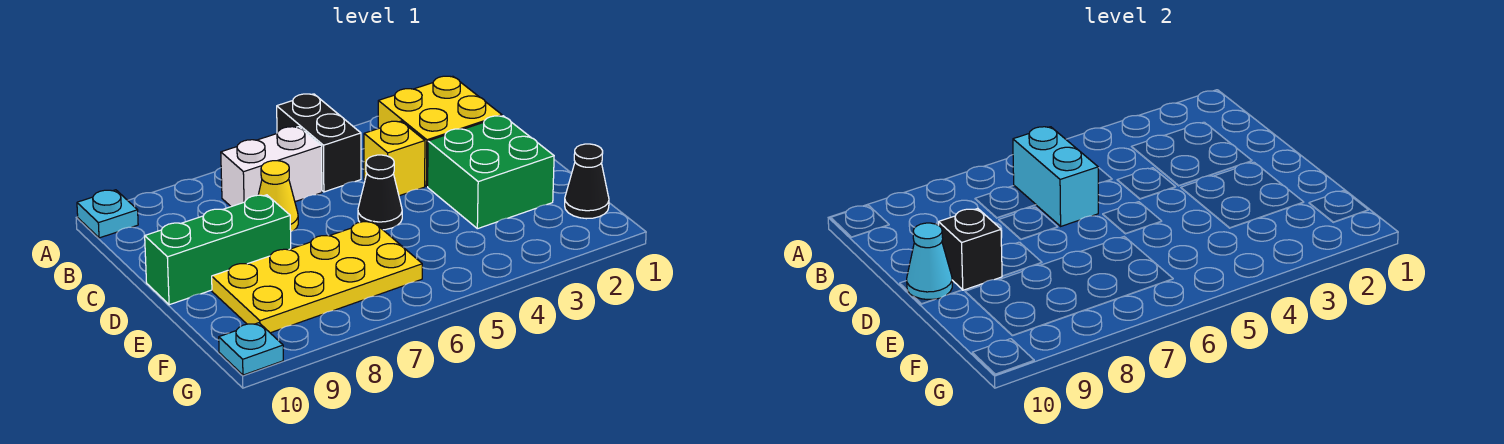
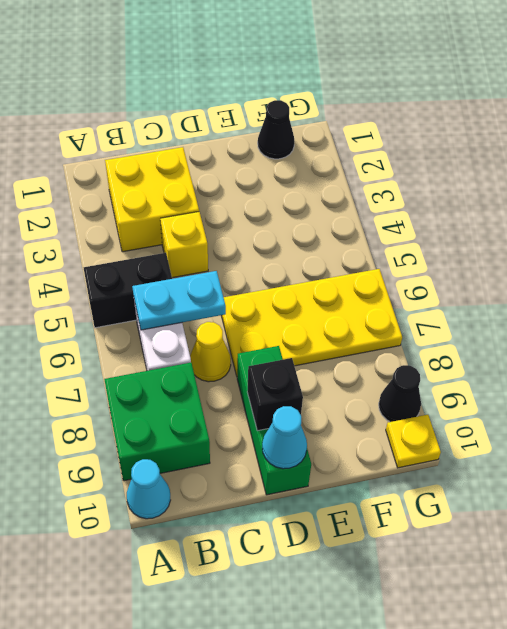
cyan 1x1 plate [77,190,138,238] -> cyan 1x1 cone [127,459,170,519]
cyan 1x2 brick [1013,127,1098,226] -> cyan 1x2 plate [132,271,226,330]
green 2x2 brick [428,116,554,229] -> green 2x2 brick moved to [104,363,210,481]
black 1x1 cone [358,155,402,230] -> black 1x1 cone moved to [379,365,421,422]
yellow 2x4 plate [212,221,422,333] -> yellow 2x4 plate turned to [221,269,402,376]
cyan 1x1 plate [219,323,283,375] -> yellow 1x1 plate [386,415,441,468]

